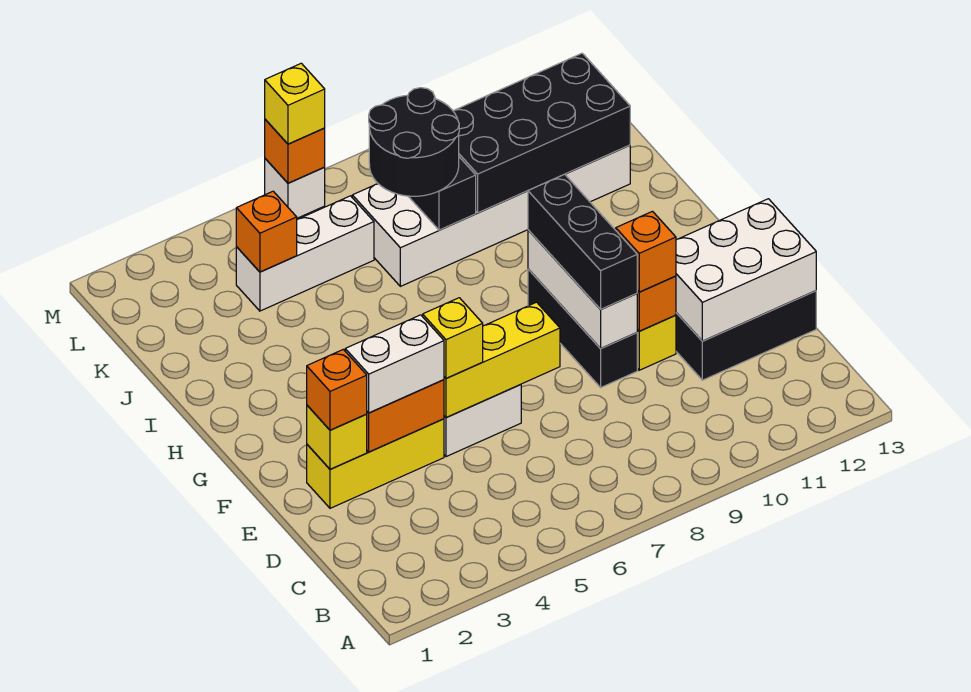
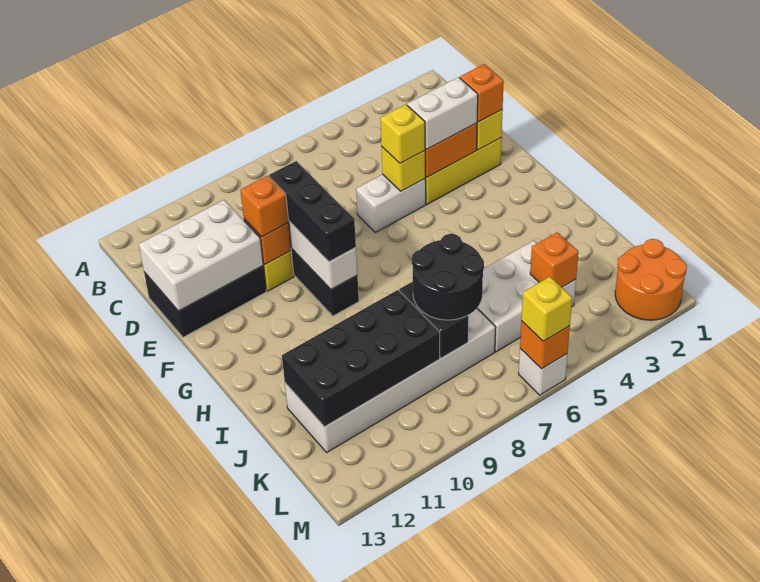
yellow 1x3 brick [444,302,560,418] -> yellow 1x1 brick [381,146,425,191]
white 1x3 brick [236,196,374,311] -> white 2x3 brick [477,240,576,352]
none -> orange 2x2 round brick [615,239,687,320]

